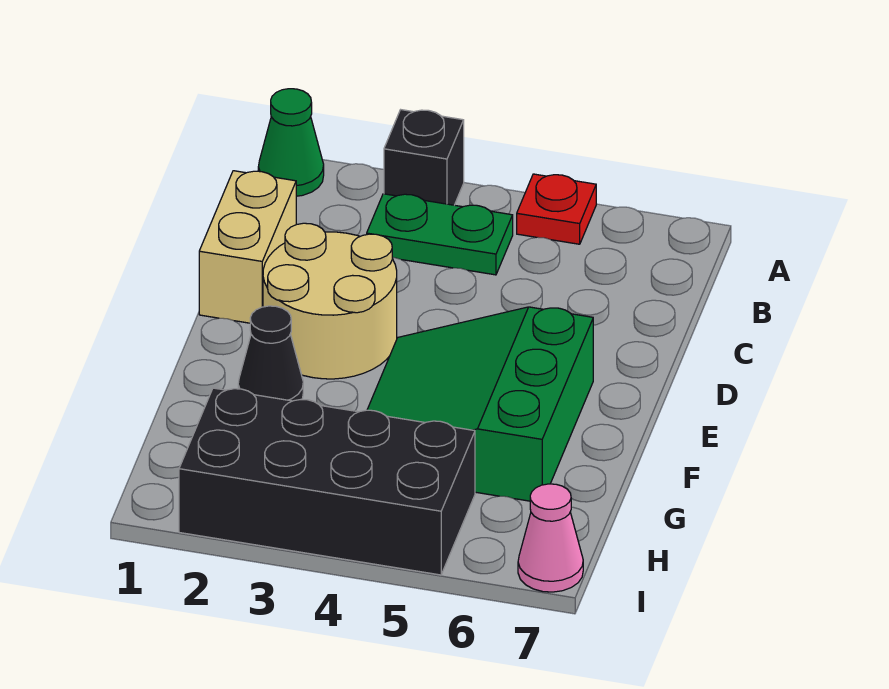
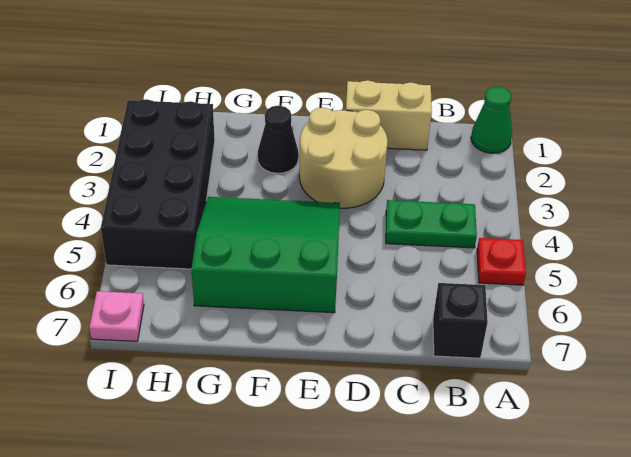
black 1x1 brick [384,110,464,205] -> black 1x1 brick moved to [433,283,488,358]
green 1x2 plate [367,194,513,275] -> green 1x2 plate turned to [386,200,477,248]
pink 1x1 cone [518,484,583,592] -> pink 1x1 plate [89,291,144,341]

